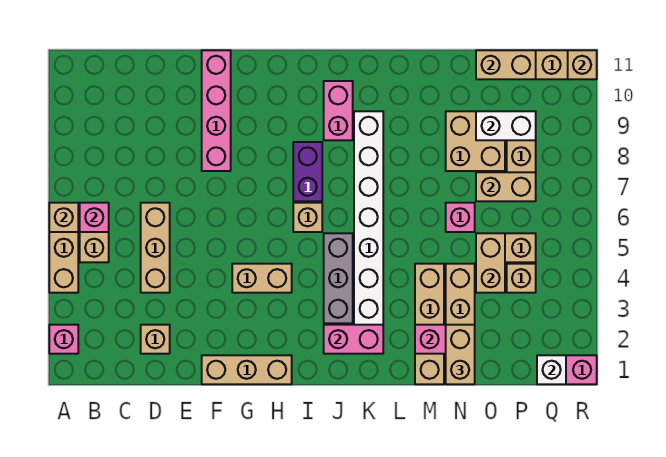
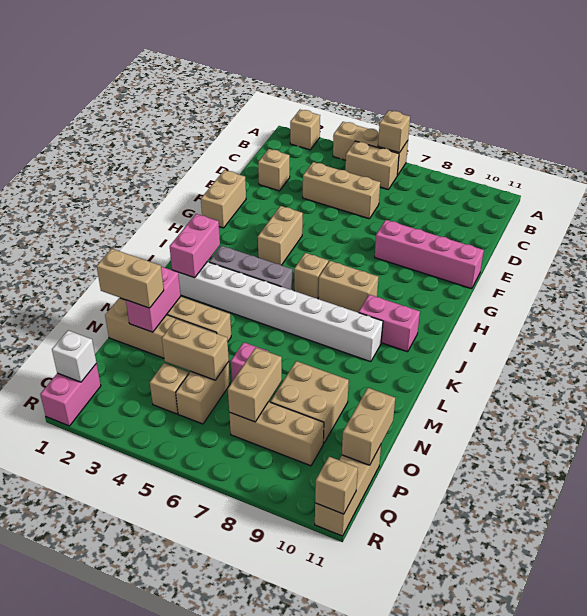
pink 1x1 brick [49,325,78,354] -> tan 1x1 brick [290,110,320,150]
pink 1x1 brick [80,203,109,232] -> none
tan 1x3 brick [202,355,292,384] -> tan 1x2 brick [201,170,246,228]
purple 1x2 brick [293,142,322,201] -> tan 1x2 brick [318,261,378,313]
white 1x2 brick [476,111,536,140] -> none

